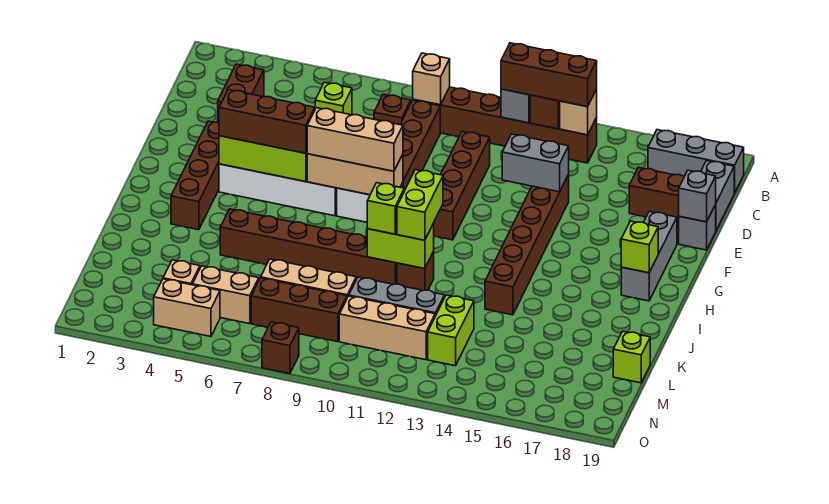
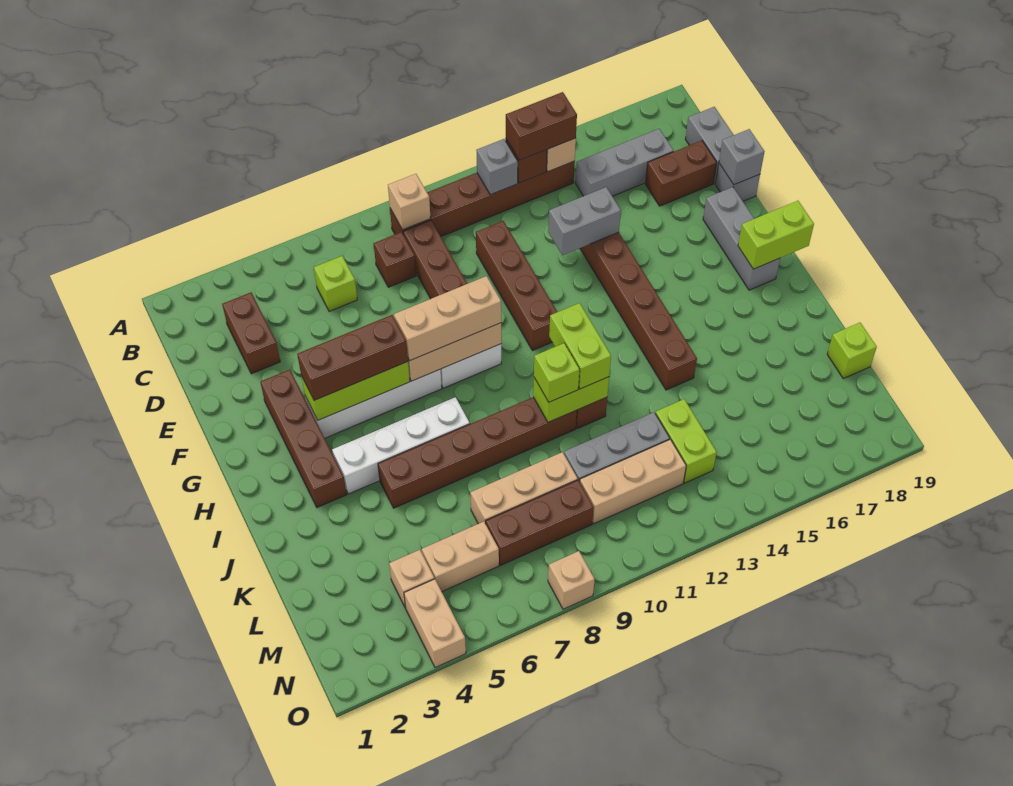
brown 1x3 brick [501,43,597,107] -> brown 1x2 brick [506,92,577,160]
grey 1x3 brick [648,130,744,193] -> grey 1x3 brick moved to [576,129,674,196]
lime 1x1 brick [621,221,658,273] -> lime 1x2 brick [738,201,814,269]
none -> white 1x4 brick [332,397,470,494]
tan 1x2 brick [154,279,220,337] -> tan 1x2 brick turned to [404,579,466,668]
brown 1x1 brick [262,322,299,374] -> tan 1x1 brick [548,551,595,609]

